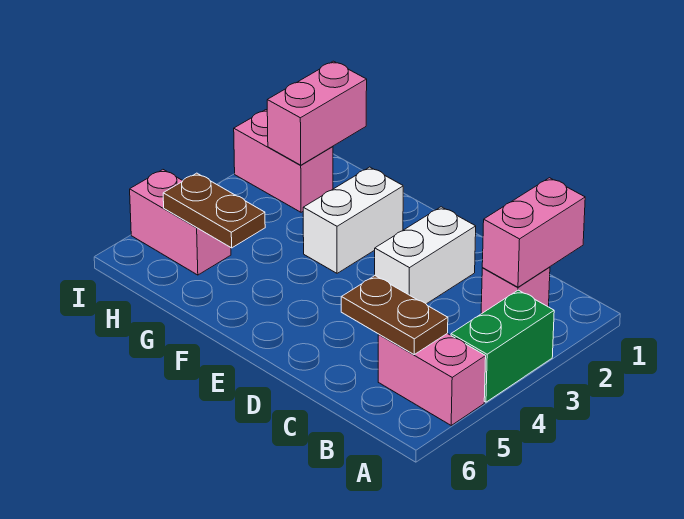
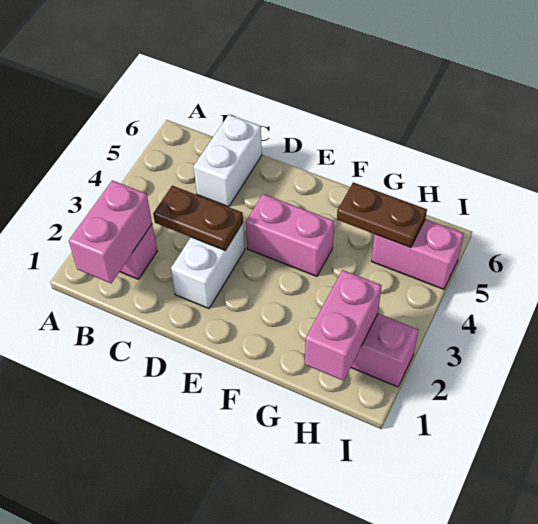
green 1x2 brick [451,290,554,402] -> none
pink 1x2 brick [378,333,486,425] -> pink 1x2 brick moved to [246,194,334,276]
brown 1x2 plate [341,276,448,354] -> brown 1x2 plate moved to [153,186,243,250]
white 1x2 brick [303,167,403,273] -> white 1x2 brick moved to [194,115,262,207]

